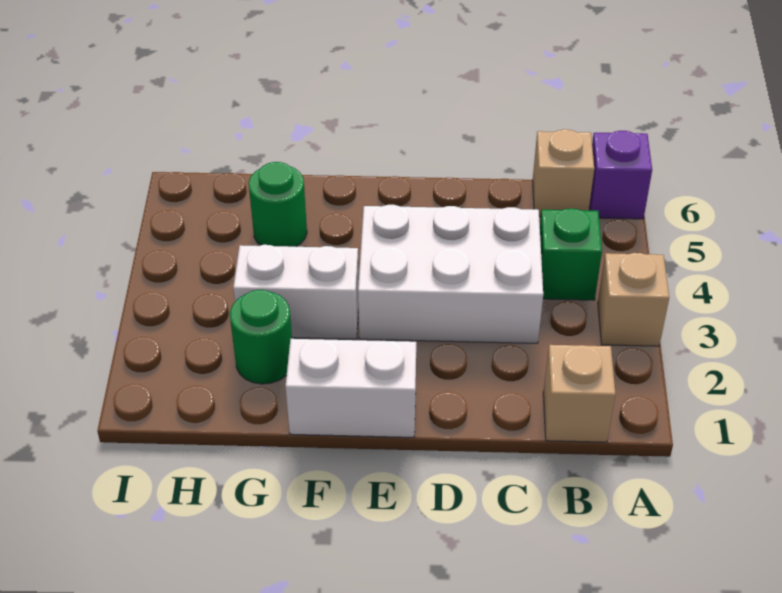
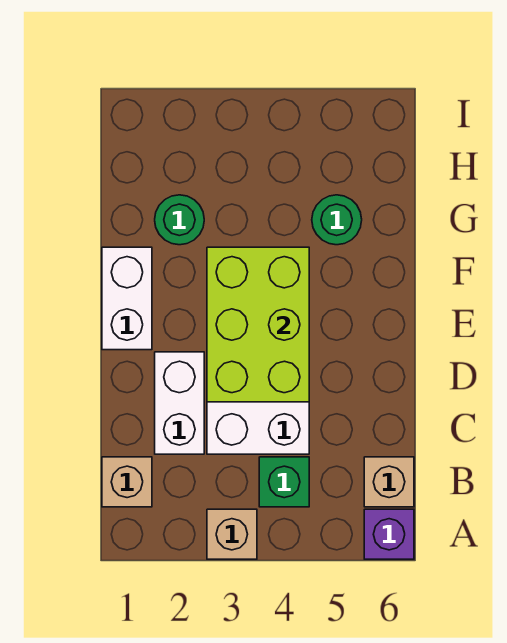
none -> lime 2x3 brick [207,247,309,402]
white 1x2 brick [233,245,359,339] -> white 1x2 brick moved to [155,352,204,454]

